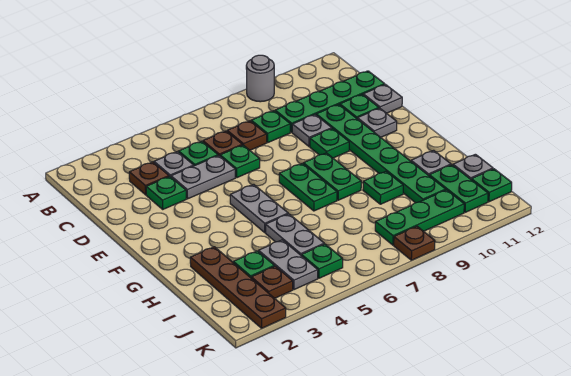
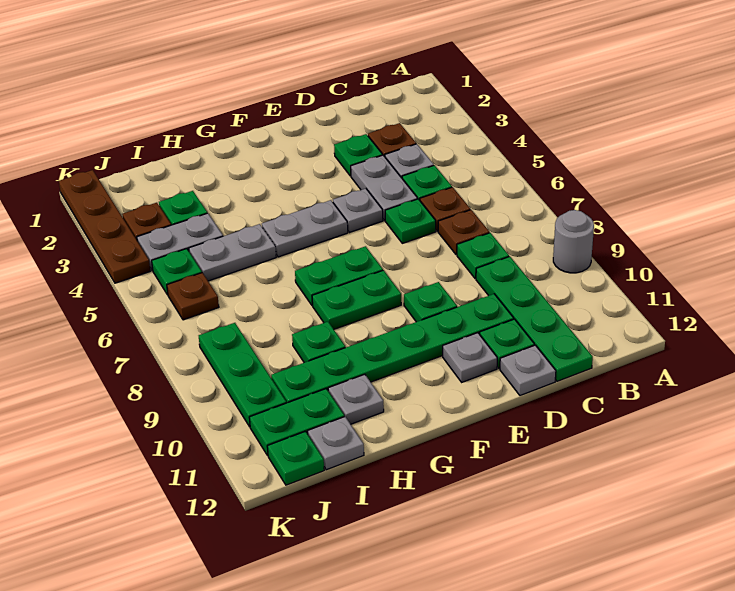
grey 1x1 plate [292,115,332,147] -> grey 1x1 plate moved to [333,188,383,233]
brown 1x4 plate [190,247,286,328] -> brown 1x4 plate turned to [59,170,150,283]
brown 1x1 plate [394,226,435,260] -> brown 1x1 plate moved to [167,273,219,320]

